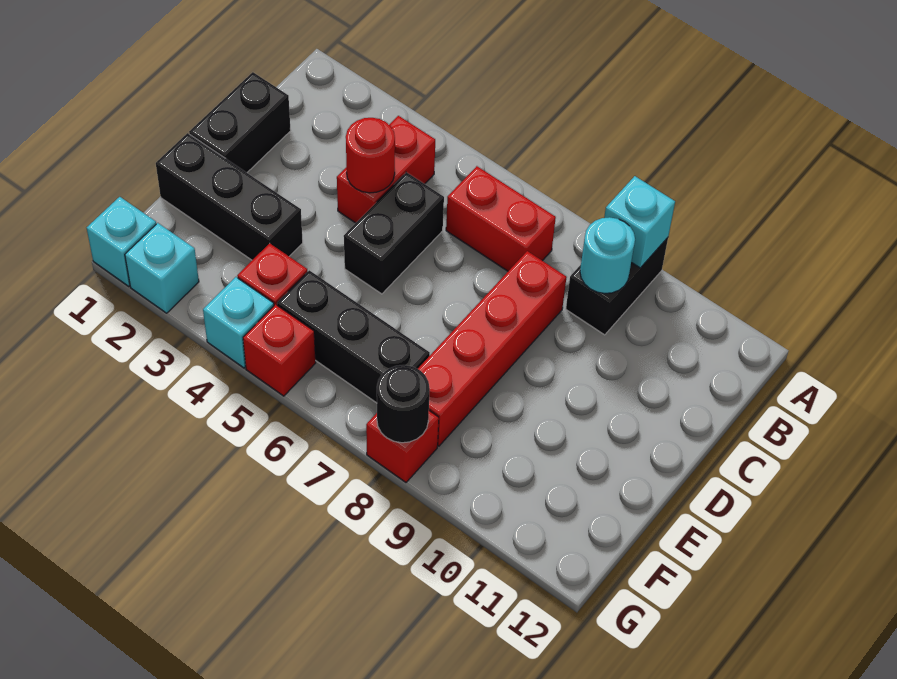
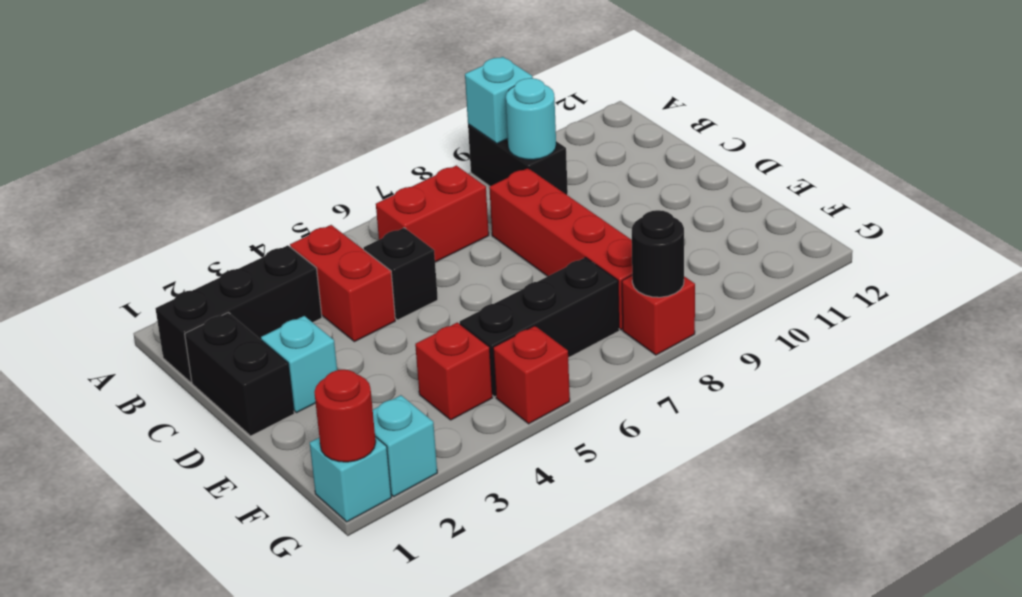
red 1x1 round brick [346,118,395,193] -> red 1x1 round brick moved to [314,370,376,462]
black 1x2 brick [344,172,444,294] -> black 1x1 brick [364,228,438,320]
black 1x3 brick [156,133,303,260] -> black 1x3 brick moved to [155,245,322,382]
cyan 1x1 brick [203,277,274,368] -> cyan 1x1 brick moved to [261,316,337,413]

